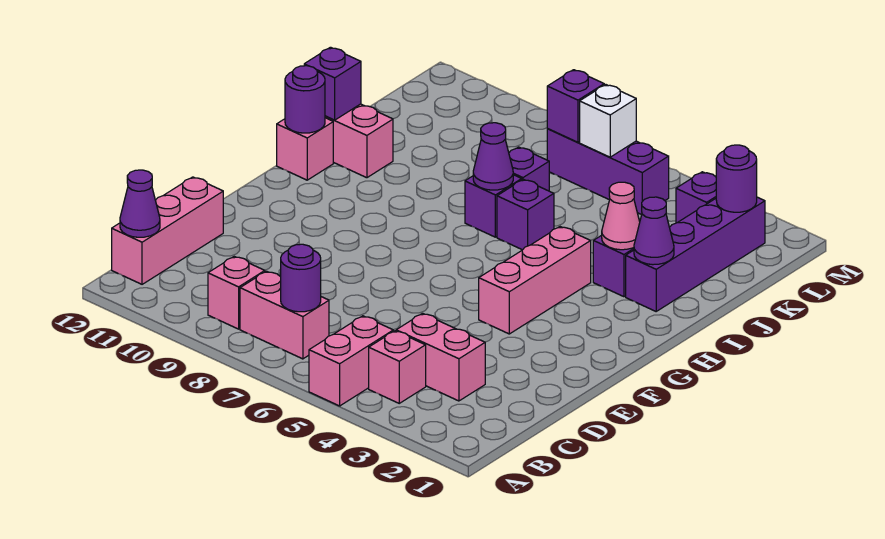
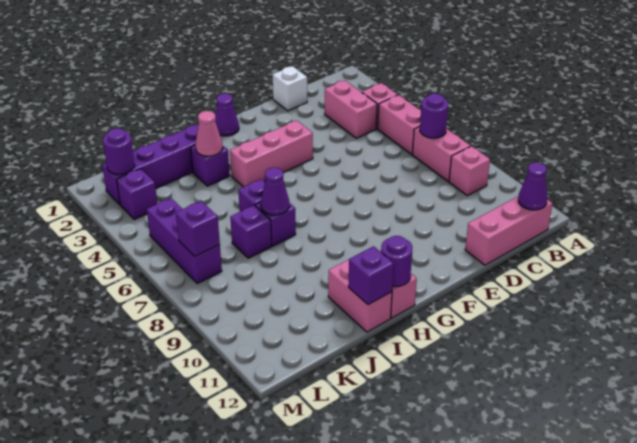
pink 1x2 brick [309,316,393,406] -> pink 1x2 brick turned to [378,95,421,154]
purple 1x1 cone [634,197,674,265] -> purple 1x1 cone moved to [215,94,239,136]
white 1x1 brick [580,85,636,157] -> white 1x1 brick moved to [273,66,307,111]

